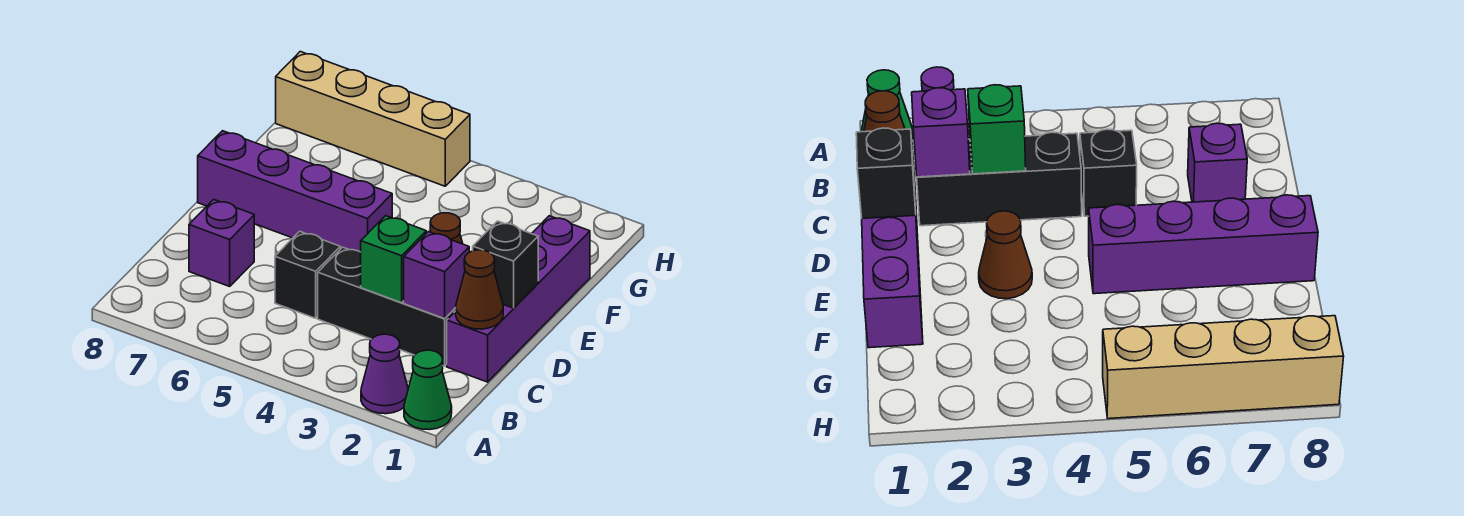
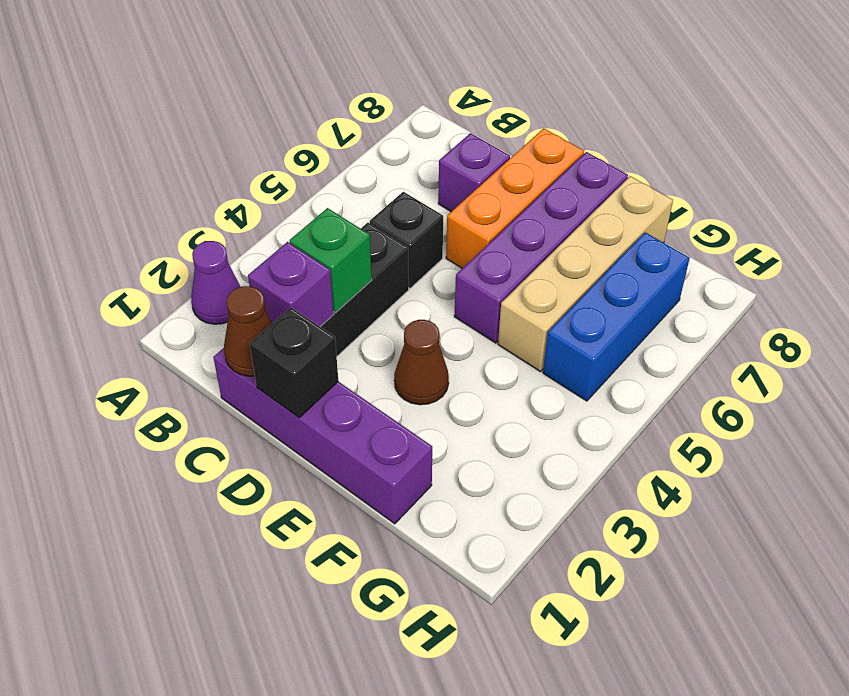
green 1x1 cone [404,350,452,430] -> none
none -> orange 1x3 brick [446,128,584,268]
none -> blue 1x3 brick [543,233,690,401]
tan 1x4 brick [276,52,470,186] -> tan 1x4 brick moved to [498,176,673,371]

